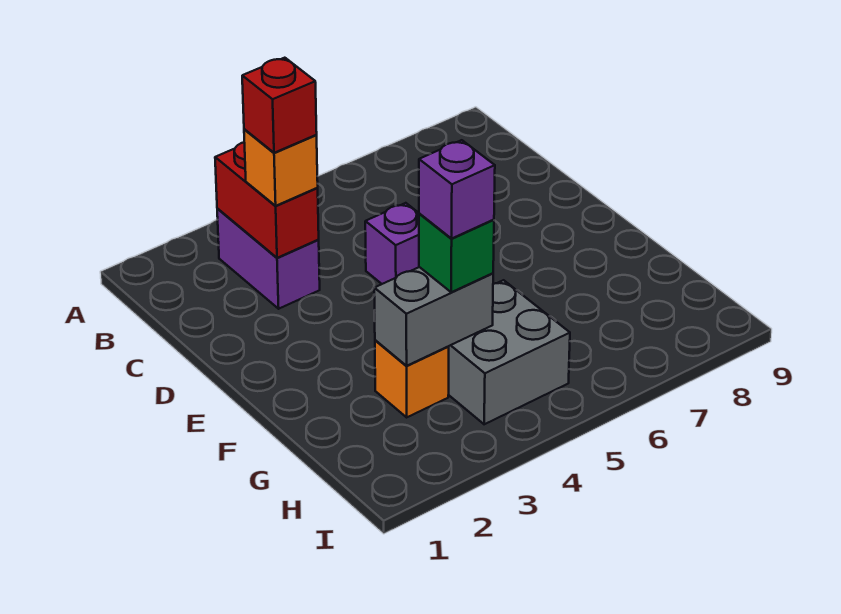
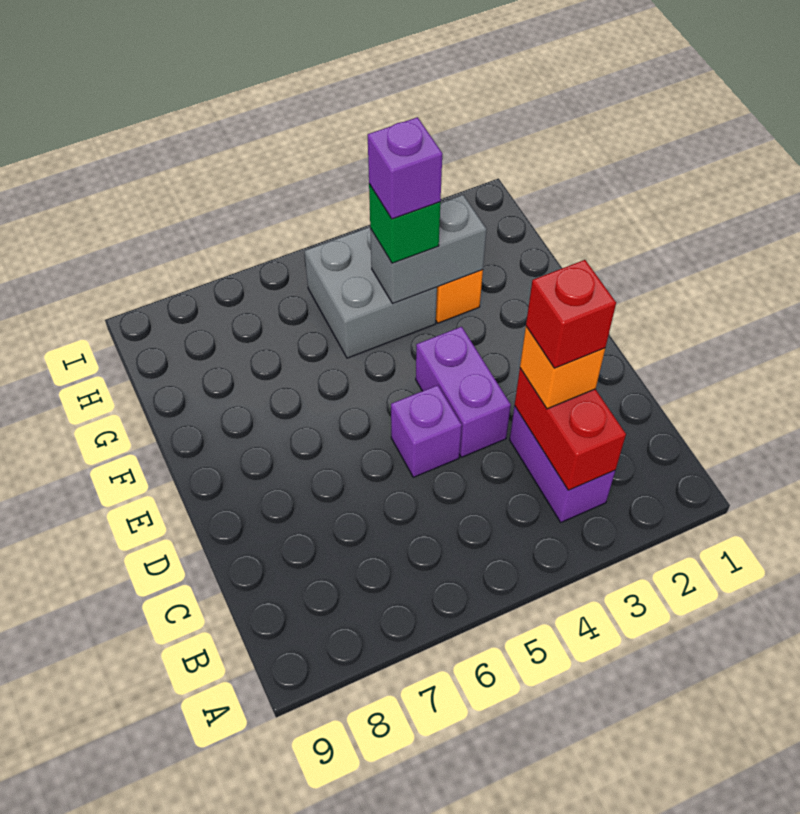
none -> purple 1x2 brick [416,327,511,457]

